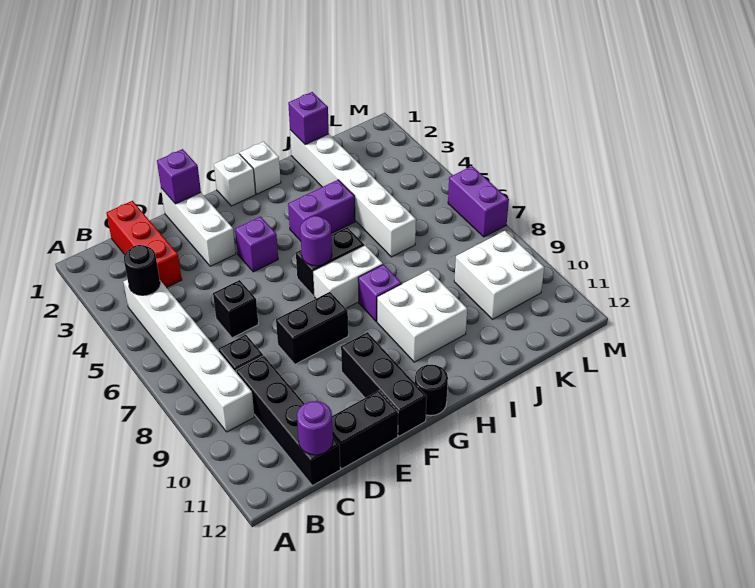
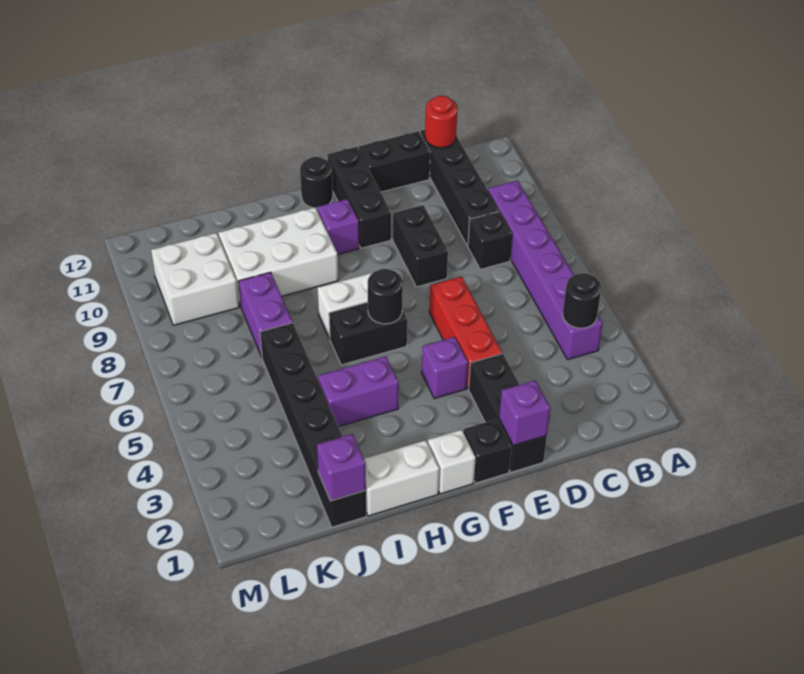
white 1x6 brick [123,279,255,432] -> purple 1x6 brick [488,180,603,360]
red 1x3 brick [107,201,182,288] -> red 1x3 brick moved to [429,277,502,389]
purple 1x1 round brick [297,401,333,455] -> red 1x1 round brick [425,96,458,148]
black 1x1 brick [213,280,258,338] -> black 1x1 brick moved to [463,419,511,483]
white 1x3 brick [161,188,236,266] -> black 1x3 brick [469,354,547,472]
black 1x2 brick [276,292,348,364] -> black 1x2 brick turned to [393,205,448,287]
purple 1x1 round brick [300,216,332,266] -> black 1x1 round brick [368,269,403,324]
white 1x1 brick [240,142,281,194] -> white 1x2 brick [364,440,439,516]
purple 1x1 brick [358,264,402,321] -> purple 1x1 brick moved to [317,199,359,255]
white 2x2 brick [377,270,467,362] -> white 2x3 brick [219,207,338,306]
white 1x6 brick [290,130,416,257] -> black 1x6 brick [260,323,366,527]
purple 1x2 brick [448,166,509,237] -> purple 1x2 brick moved to [239,272,292,357]

